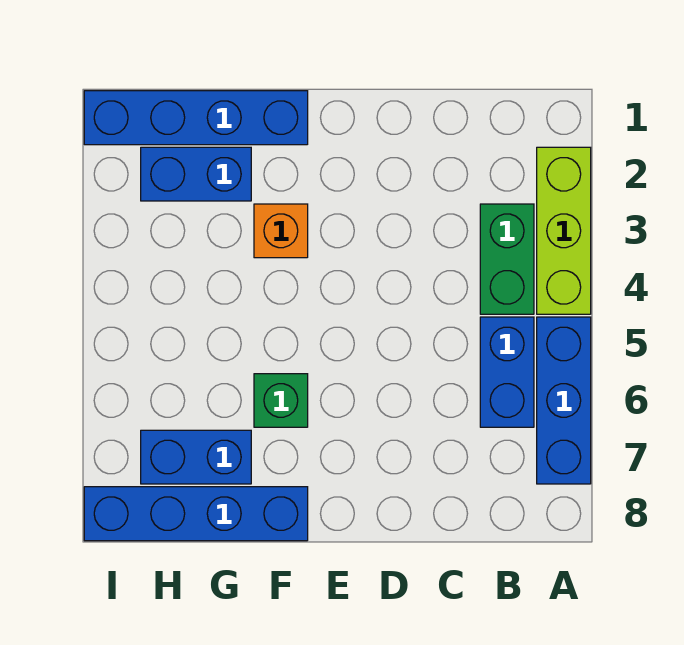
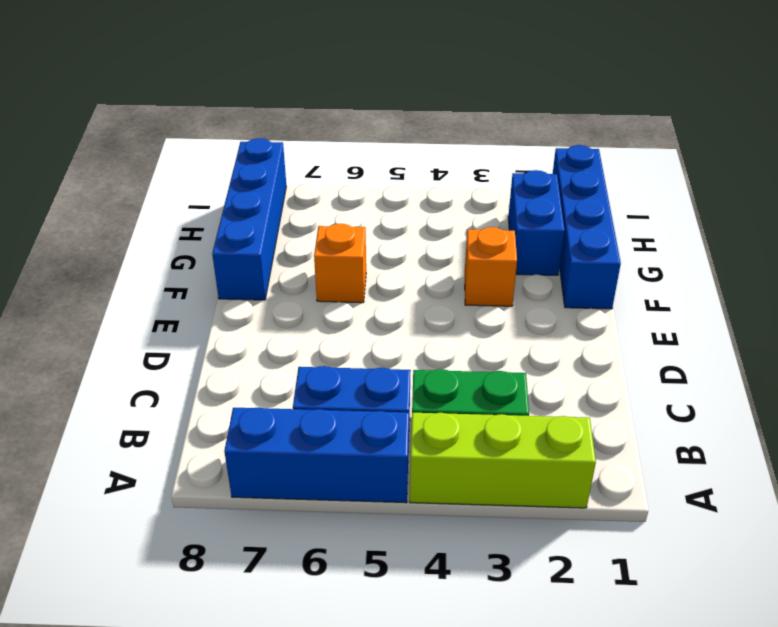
green 1x1 brick [254,374,308,427] -> orange 1x1 brick [314,224,366,303]
blue 1x2 brick [141,430,251,484] -> none

